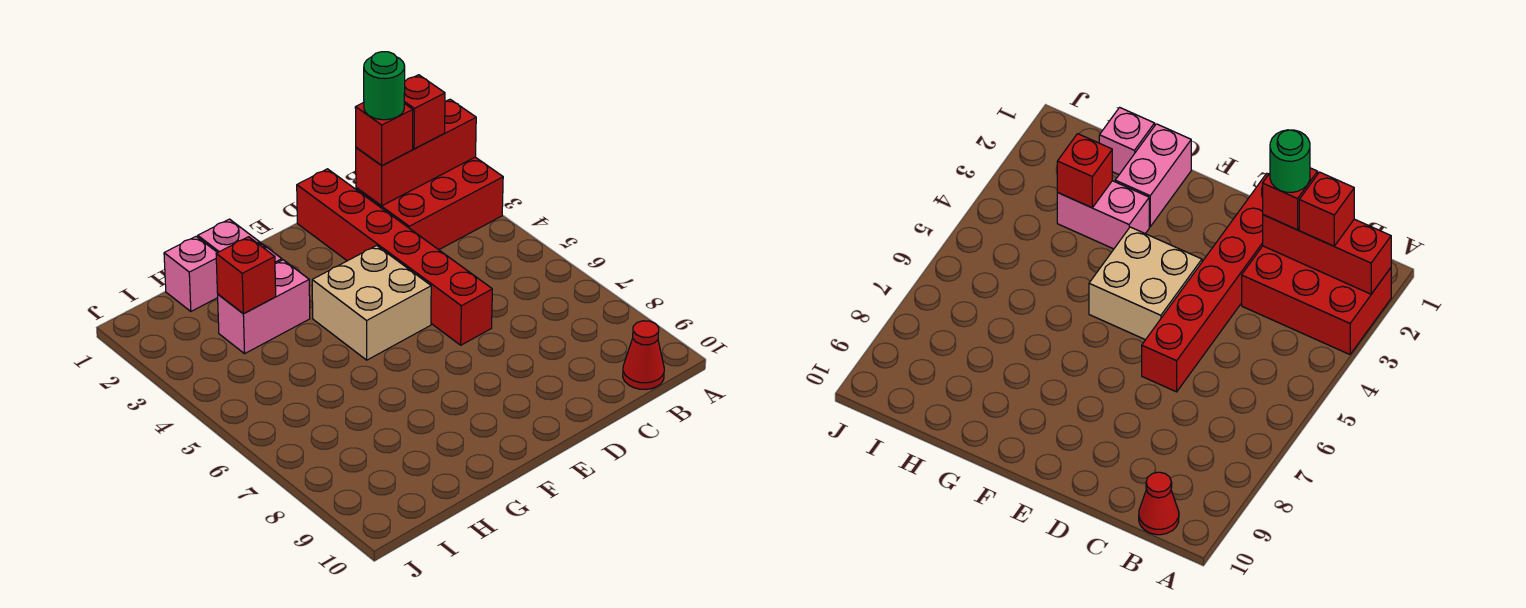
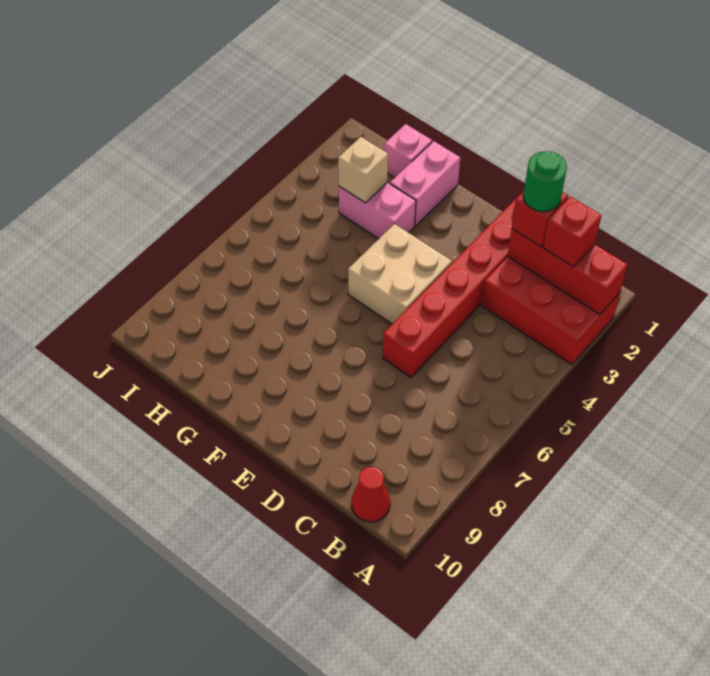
red 1x1 brick [216,237,276,314] -> tan 1x1 brick [338,137,388,203]

